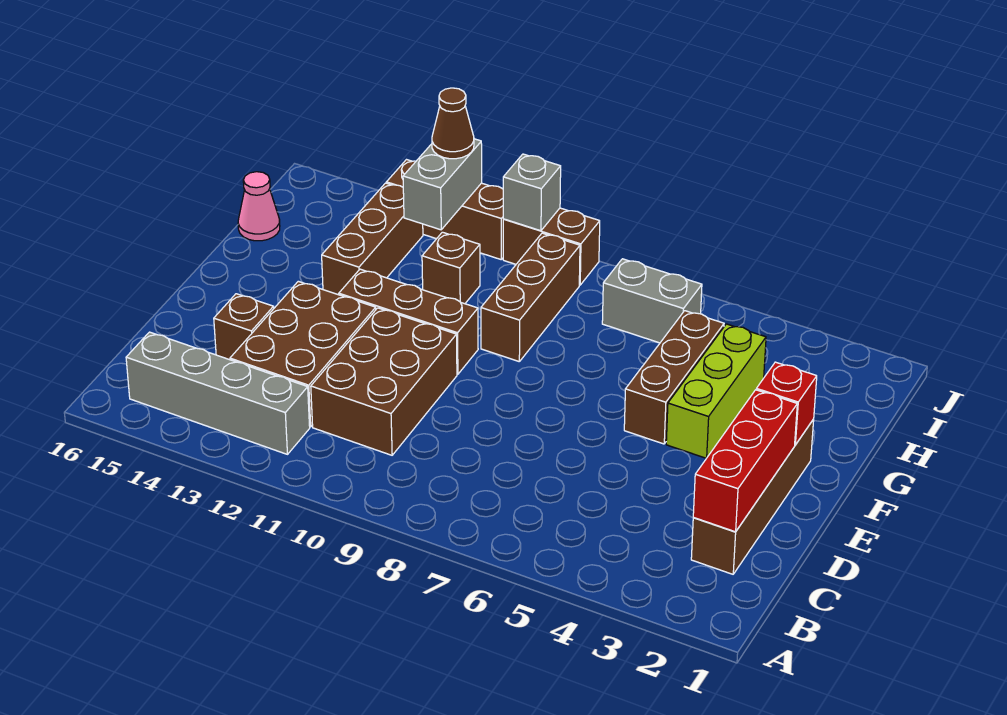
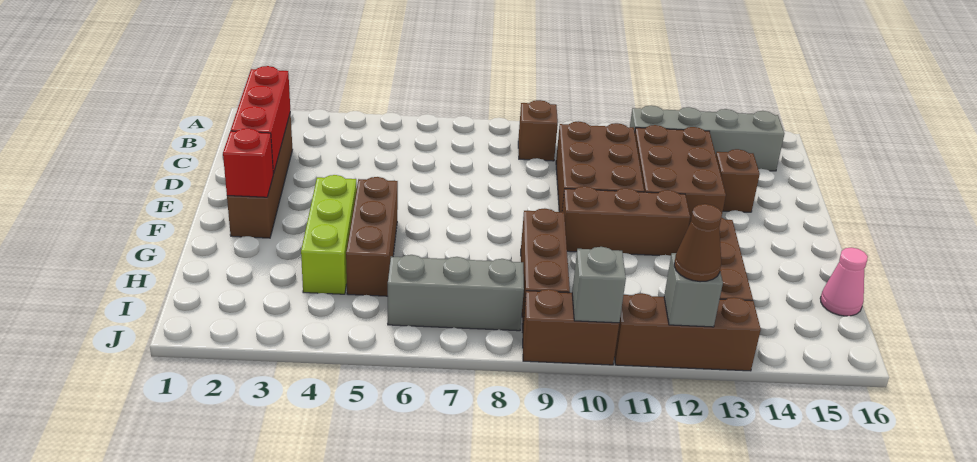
brown 1x1 brick [422,232,480,304] -> brown 1x1 brick moved to [518,100,558,161]
grey 1x2 brick [602,259,702,343] -> grey 1x3 brick [388,255,524,331]
grey 1x2 brick [403,139,482,230] -> grey 1x1 brick [664,253,723,327]

